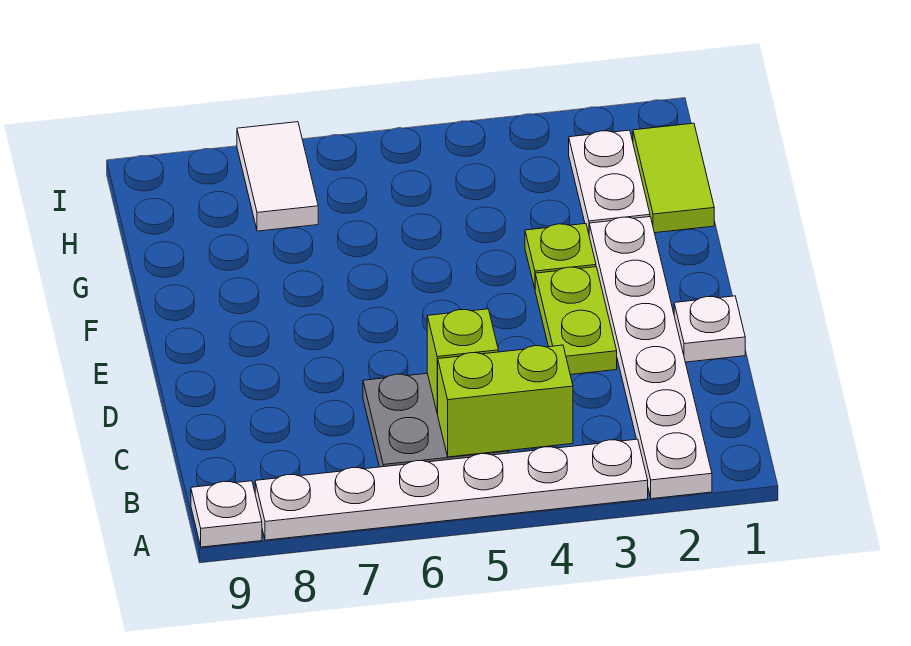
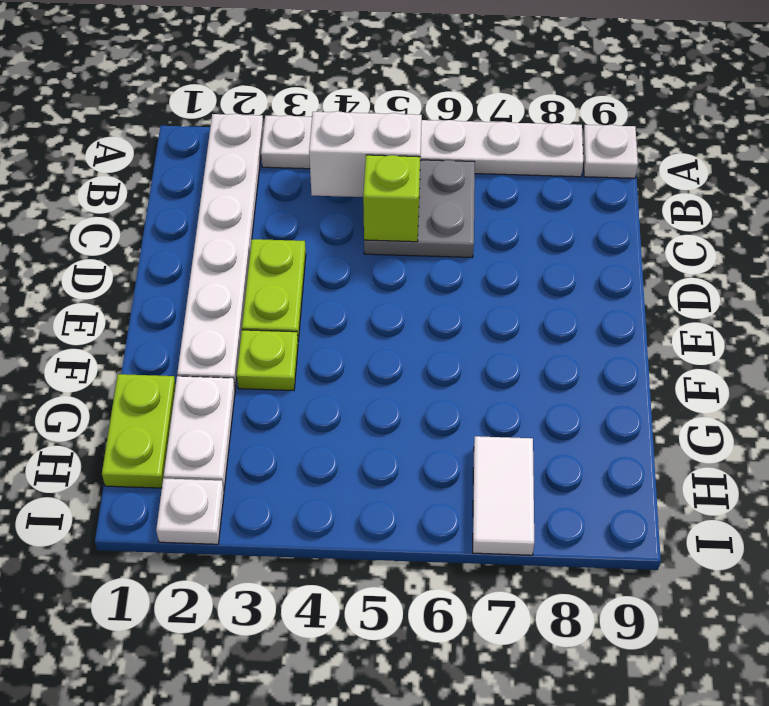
lime 1x2 brick [438,345,573,457] -> white 1x2 brick [309,111,422,197]
white 1x1 plate [674,296,745,362] -> white 1x1 plate moved to [156,478,224,544]
lime 1x2 tile [633,123,714,233] -> lime 1x2 plate [102,374,176,488]

